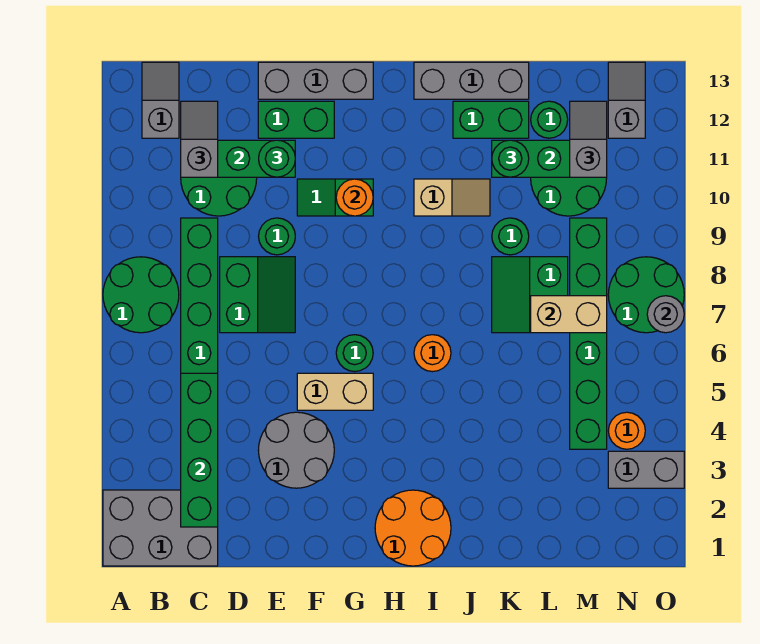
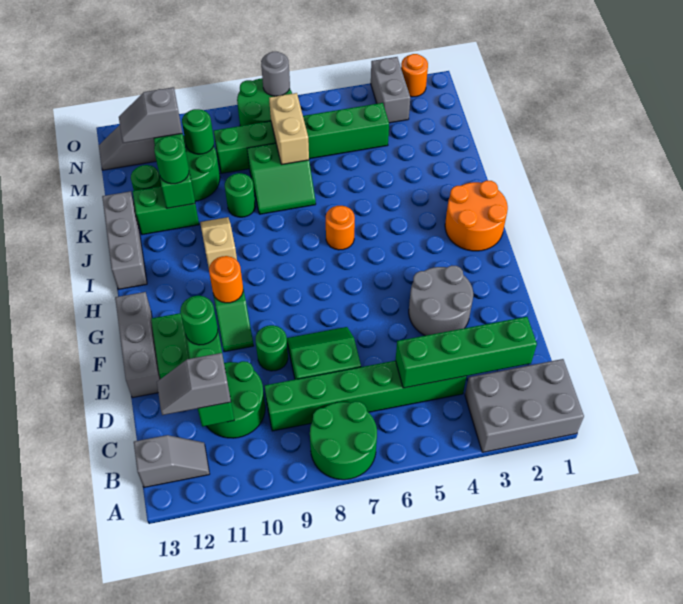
grey 2x3 brick [103,490,218,566] -> grey 2x3 brick turned to [465,359,584,452]
grey 1x2 slope [142,62,179,138] -> grey 1x2 slope turned to [134,435,209,487]
tan 1x2 brick [297,373,373,410] -> none
green 1x1 round brick [336,335,373,372] -> green 1x1 round brick moved to [182,109,214,154]
green 1x2 brick [453,101,529,138] -> green 1x2 brick turned to [133,186,199,235]
orange 1x1 round brick [608,412,645,449] -> orange 1x1 round brick moved to [401,54,428,97]

